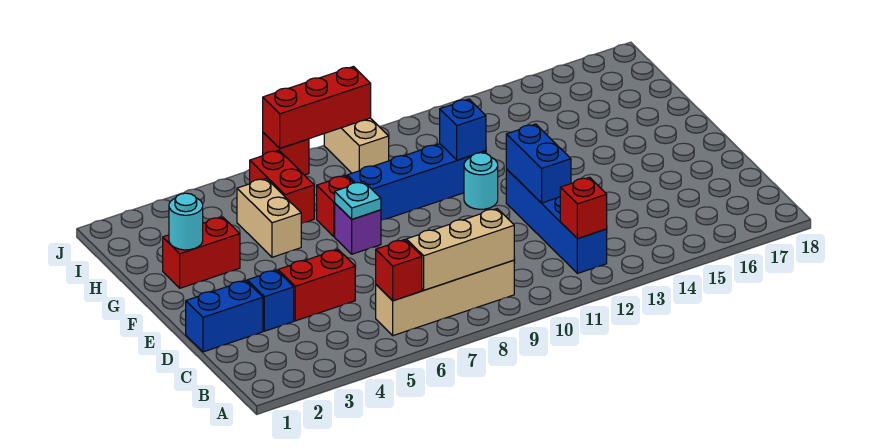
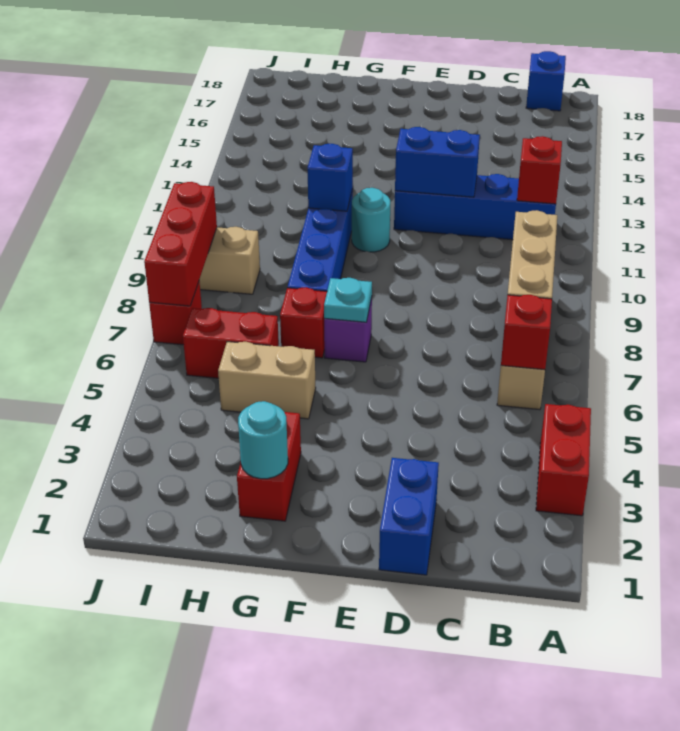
blue 1x1 brick [247,270,294,331] -> blue 1x1 brick moved to [526,51,566,111]
red 1x2 brick [278,250,355,321] -> red 1x2 brick moved to [536,404,591,516]

